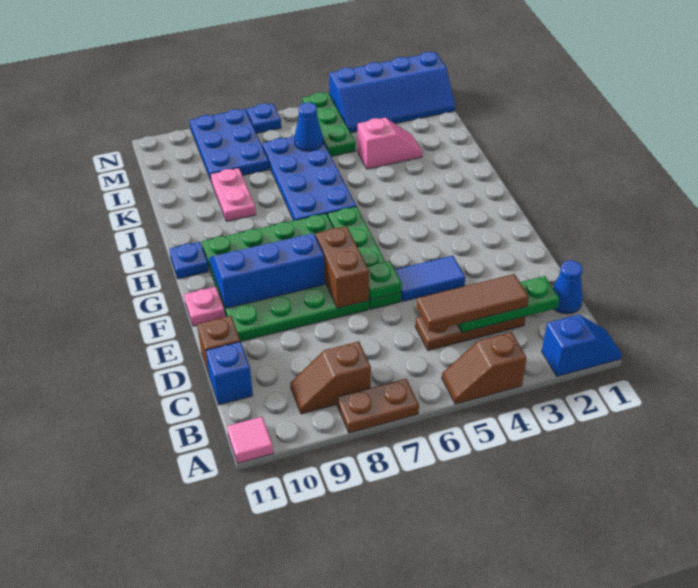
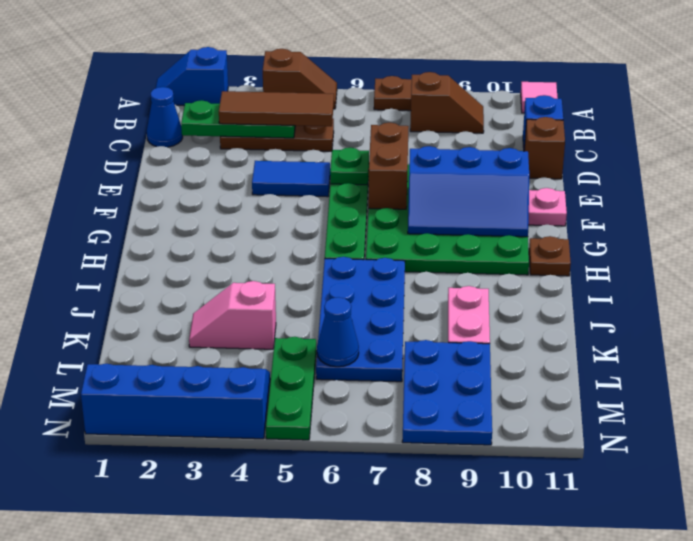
blue 1x1 plate [169,242,209,279] -> brown 1x1 plate [529,236,571,276]
blue 1x1 plate [247,103,281,133] -> none

